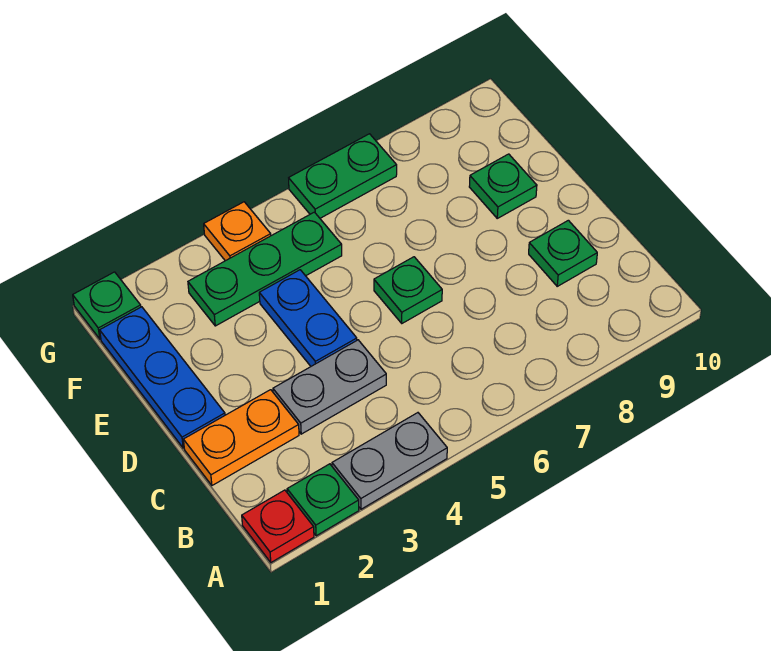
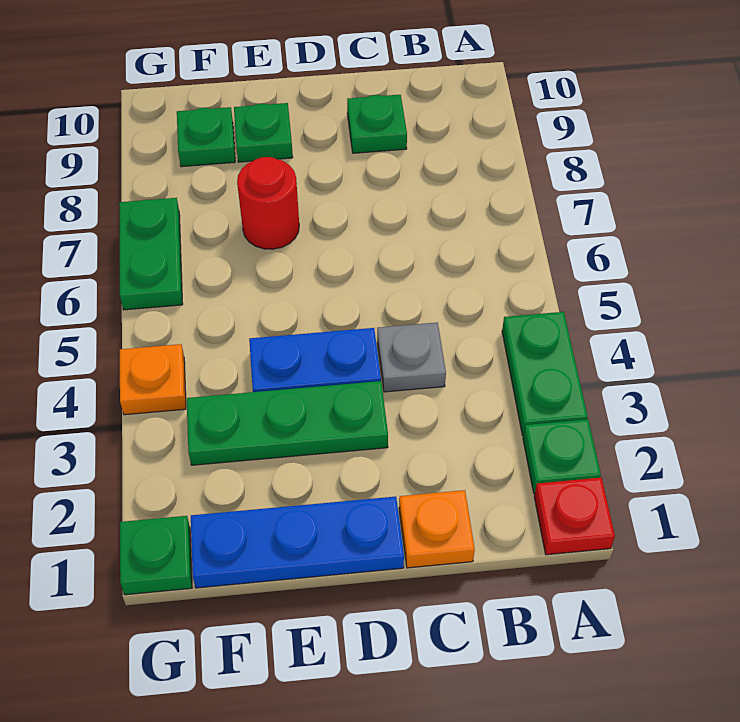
grey 1x2 plate [332,413,447,509] -> green 1x2 plate [502,312,588,435]
orange 1x2 plate [183,390,299,485] -> orange 1x1 plate [399,490,475,568]
grey 1x2 plate [273,340,386,434] -> grey 1x1 plate [377,322,446,392]
green 1x1 plate [374,257,442,323] -> green 1x1 plate moved to [177,107,235,167]
none -> red 1x1 round brick [237,157,299,249]
green 1x3 plate [188,212,342,326] -> green 1x3 plate turned to [187,381,388,465]

